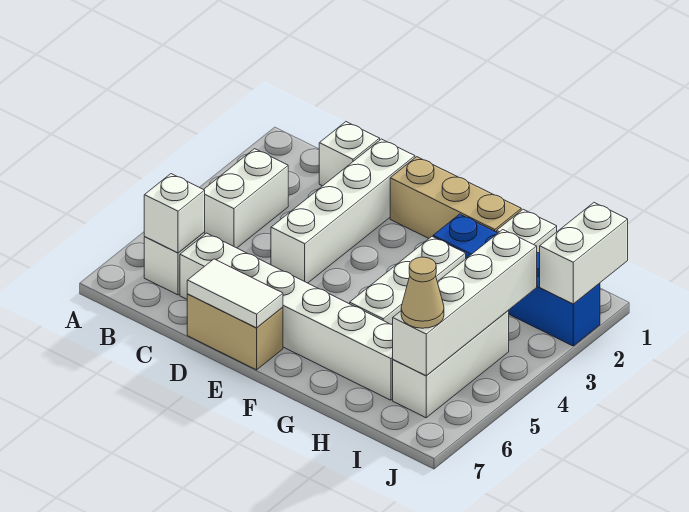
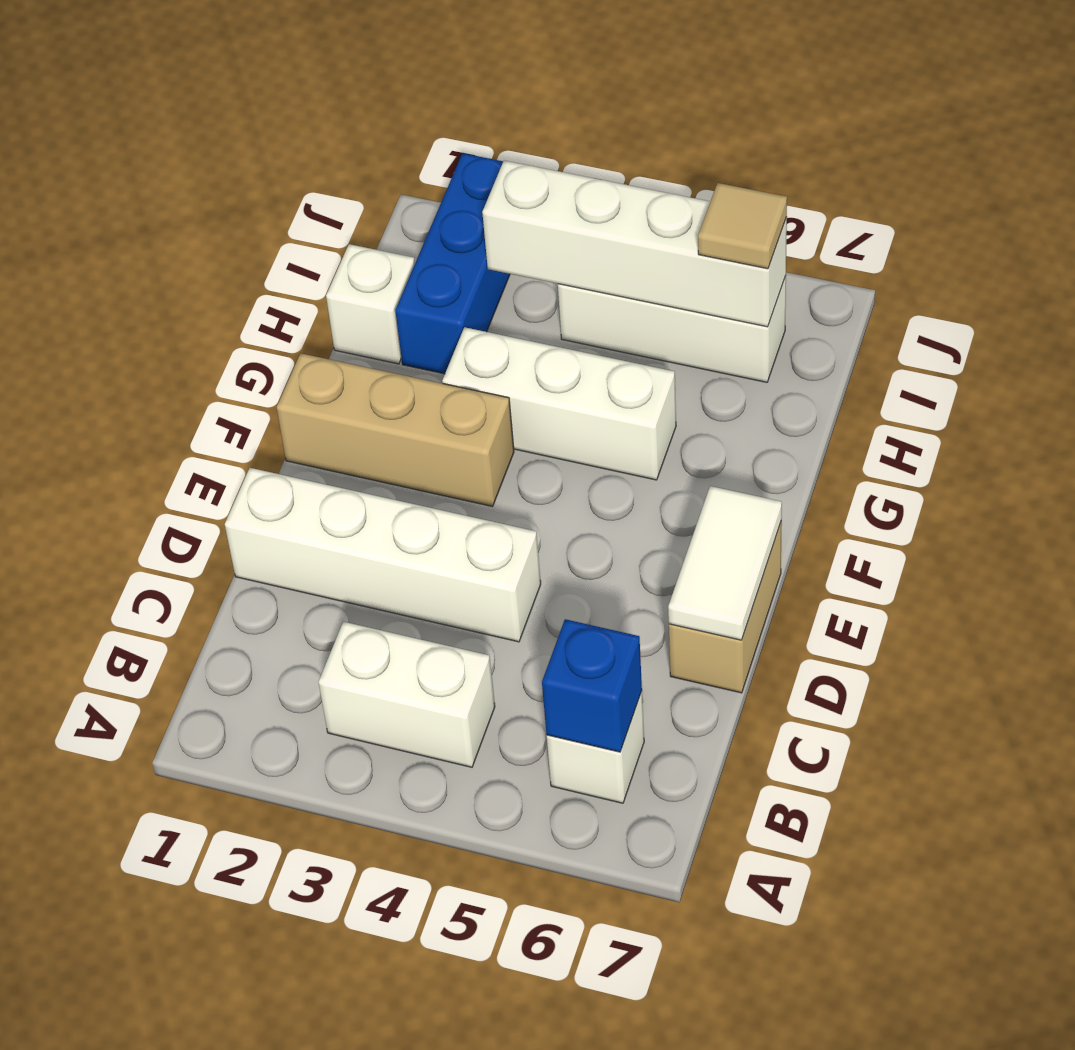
white 1x1 brick [144,174,205,253] -> blue 1x1 brick [542,619,642,752]
white 1x1 brick [319,122,380,186] -> none
white 1x6 brick [180,233,393,400] -> none
tan 1x3 brick [390,157,521,238] -> tan 1x3 brick turned to [277,353,514,506]
blue 1x4 brick [433,214,600,346] -> blue 1x3 brick [395,153,510,374]
tan 1x1 cone [401,257,444,328] -> tan 1x1 tile [698,183,787,269]
white 1x2 brick [540,203,628,304] -> none

